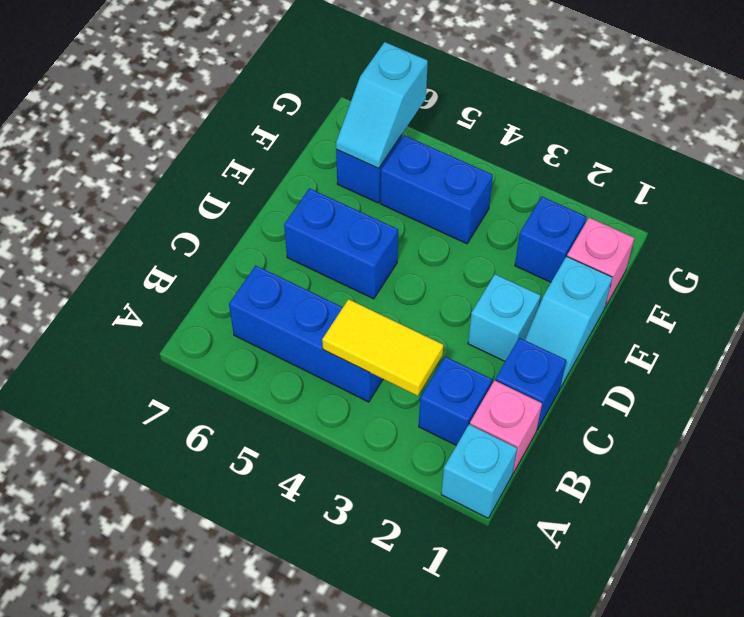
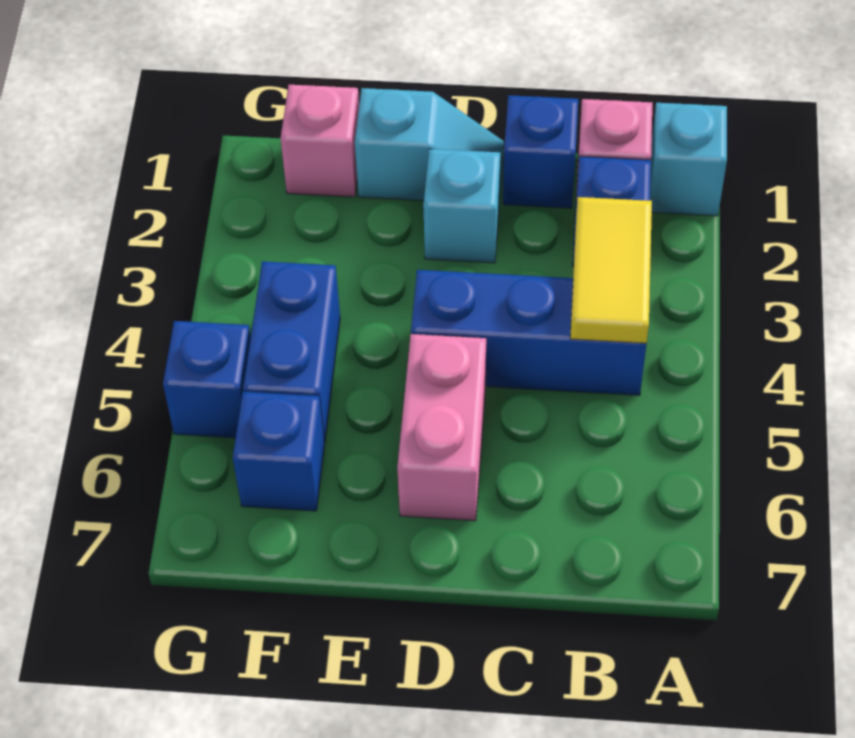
blue 1x3 brick [229,266,383,402] -> blue 1x3 brick turned to [411,270,647,395]
blue 1x2 brick [284,188,398,299] -> pink 1x2 brick [397,334,486,521]
blue 1x1 brick [515,197,586,282] -> blue 1x1 brick moved to [163,321,251,438]
cyan 1x2 slope [336,42,428,168] -> none

